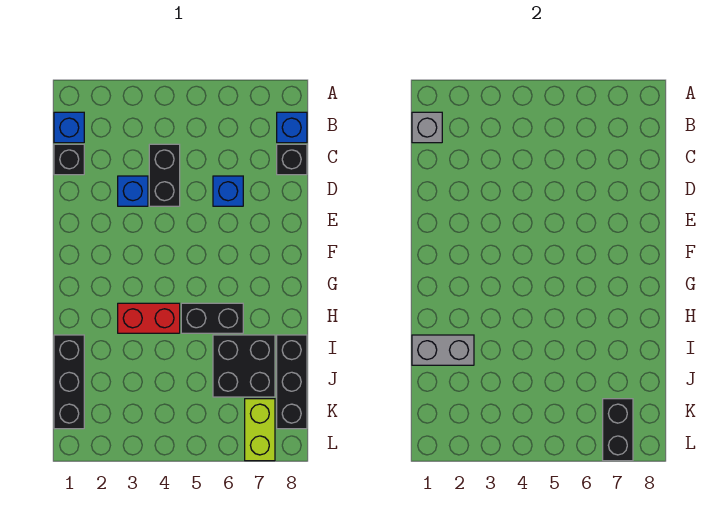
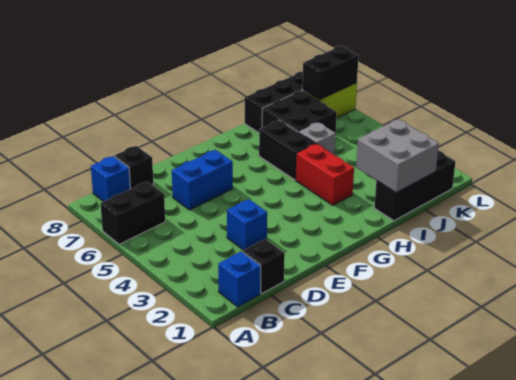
grey 1x1 brick [412,112,442,143] -> grey 1x1 brick moved to [298,122,336,155]
black 1x2 brick [149,144,180,206] -> black 1x2 brick moved to [100,181,165,244]
blue 1x1 brick [213,176,243,206] -> blue 1x2 brick [172,150,233,210]
grey 1x2 brick [412,335,474,365] -> grey 2x2 brick [356,119,439,193]

